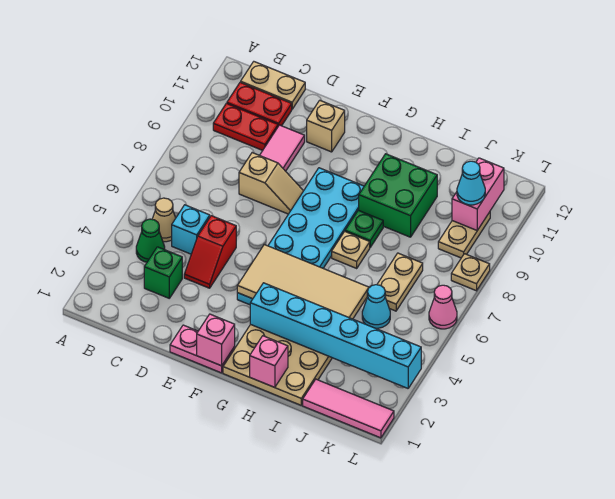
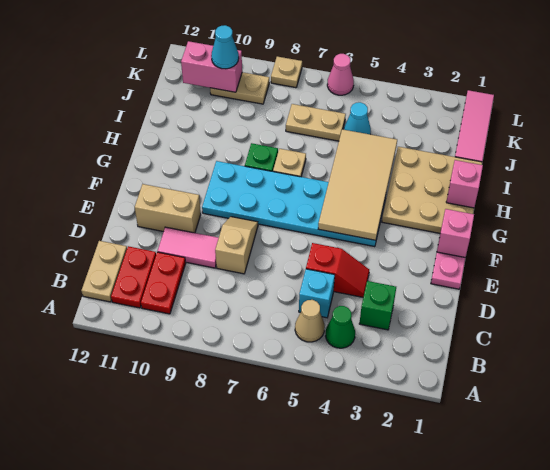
tan 1x1 brick [307,100,345,152] -> tan 1x2 brick [135,184,201,233]
cyan 1x6 brick [250,283,421,388] -> none
green 2x2 brick [359,154,437,237] -> none

